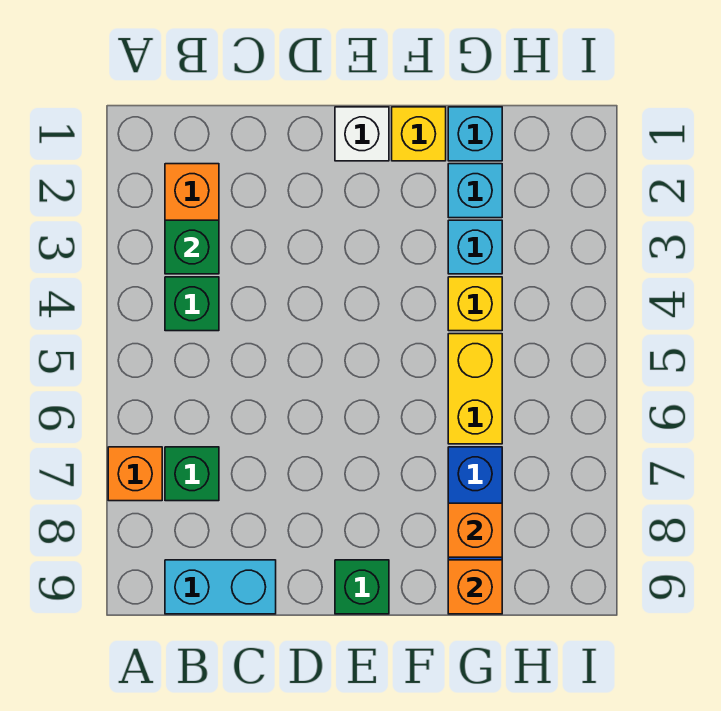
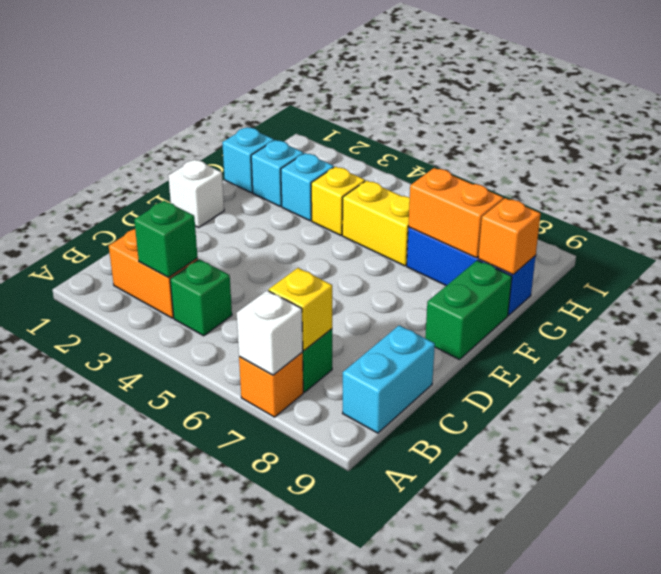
none -> white 1x1 brick [237,290,303,375]
green 1x1 brick [335,560,389,614] -> green 1x2 brick [425,260,512,360]
yellow 1x1 brick [392,107,446,161] -> yellow 1x1 brick moved to [269,268,332,351]
orange 1x1 brick [448,503,502,557] -> orange 1x2 brick [408,168,503,258]

